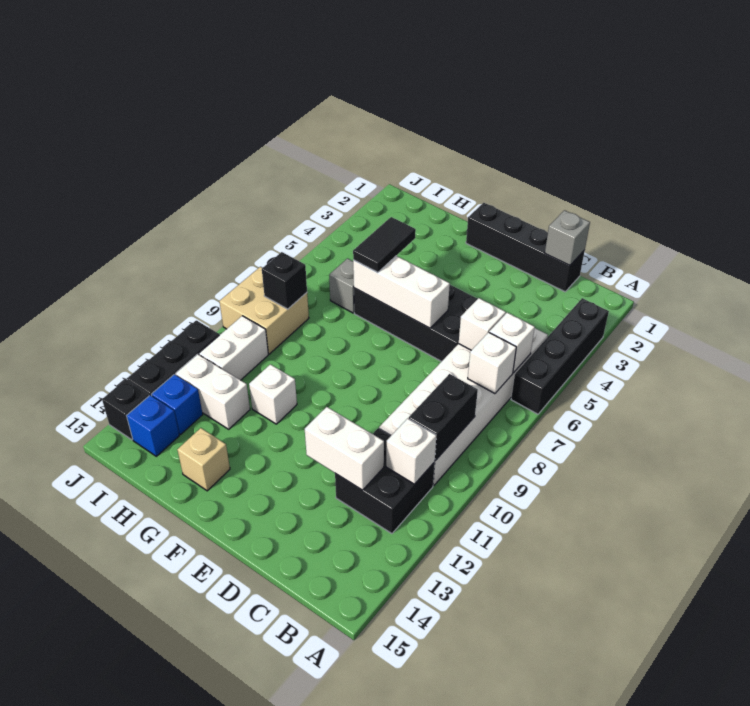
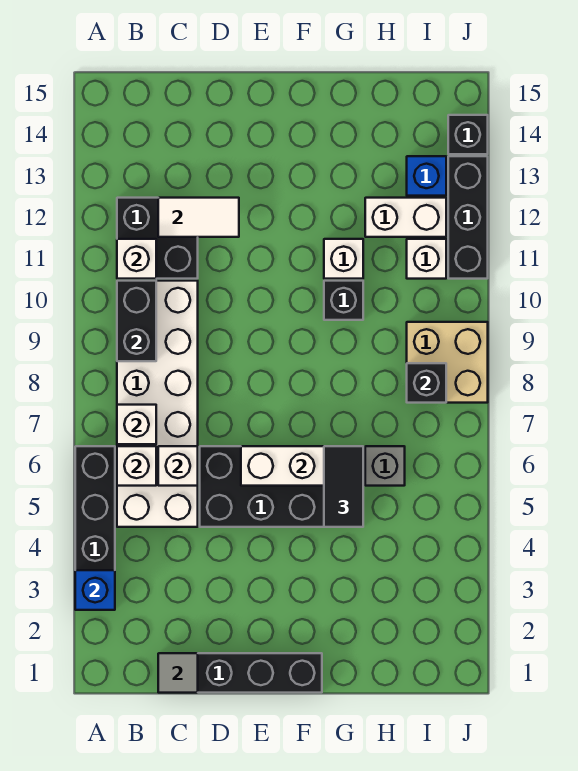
grey 1x1 brick [545,210,590,265] -> grey 1x1 tile [158,653,198,693]
white 1x2 brick [305,407,384,490] -> white 1x2 tile [158,198,239,237]
none -> black 1x1 brick [324,281,363,320]
tan 1x1 brick [177,428,230,491] -> none
white 1x2 brick [199,316,268,380] -> white 1x1 brick [407,239,446,279]
blue 1x1 brick [127,395,179,456] -> blue 1x1 brick moved to [75,570,115,610]

